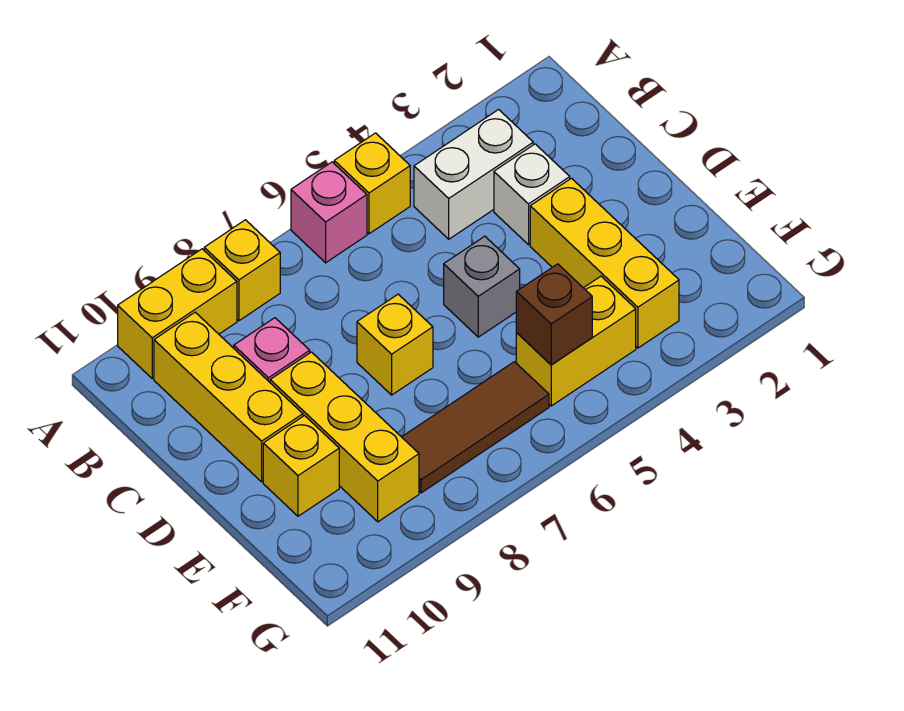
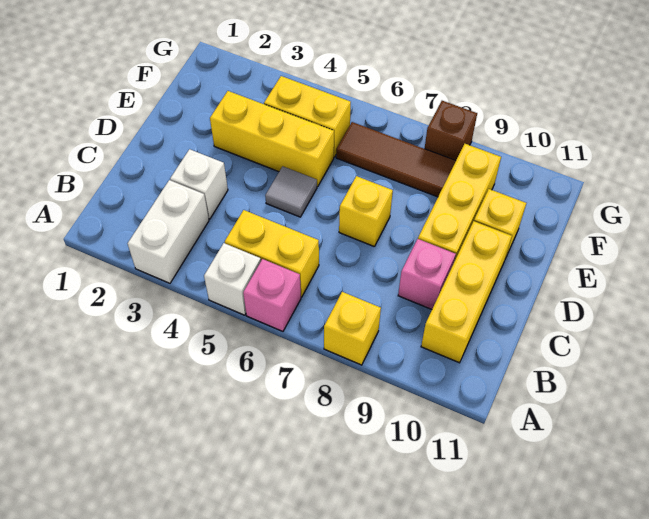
yellow 1x1 brick [334,133,410,234] -> white 1x1 brick [204,243,261,315]
yellow 1x2 brick [118,249,237,378] -> yellow 1x2 brick moved to [225,210,319,297]
white 1x2 brick [414,110,533,239] -> white 1x2 brick turned to [128,180,209,283]
yellow 1x3 brick [530,178,679,348] -> yellow 1x3 brick turned to [210,91,334,187]
grey 1x1 brick [444,236,520,337] -> grey 1x1 tile [265,166,317,217]
brown 1x1 brick [516,264,592,365] -> brown 1x1 brick moved to [425,101,477,160]

